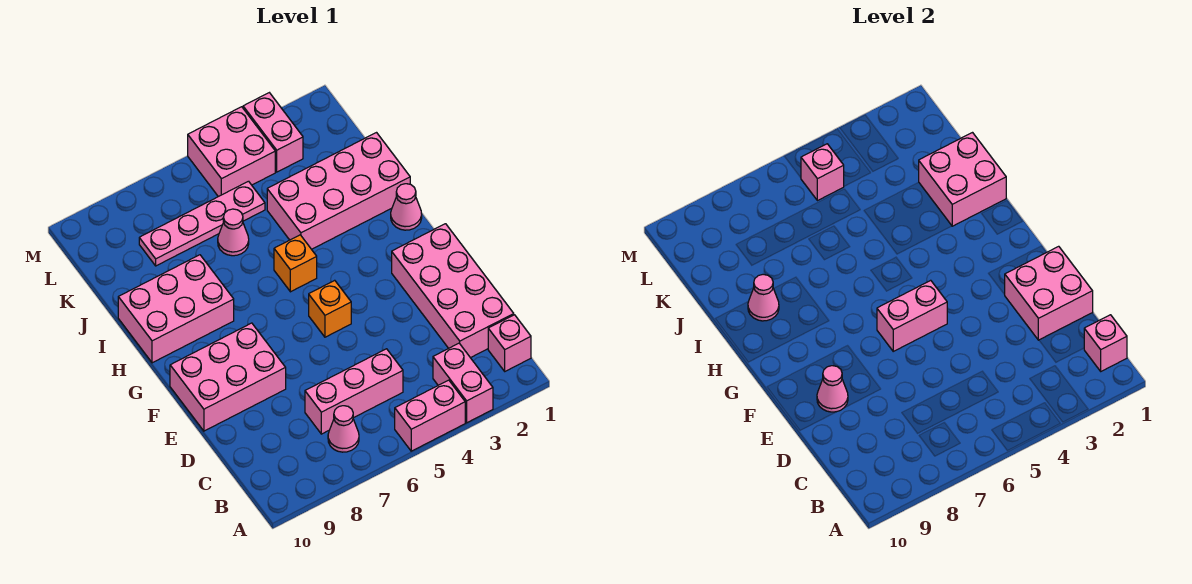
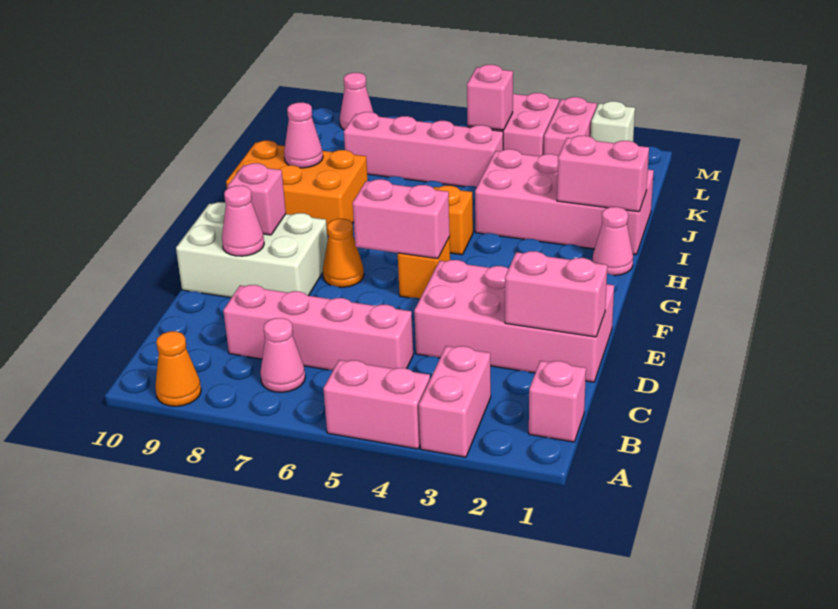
none -> orange 1x1 cone [155,331,201,406]
pink 1x1 brick [1084,315,1127,371] -> pink 1x1 brick moved to [228,163,286,235]
pink 2x4 brick [392,224,514,358] -> pink 2x4 brick turned to [414,260,614,382]
pink 1x3 brick [305,349,403,434] -> pink 1x4 brick [223,285,413,370]
pink 2x2 brick [1004,246,1093,340] -> pink 1x2 brick [505,251,607,337]
pink 2x3 brick [170,323,286,431] -> white 2x3 brick [176,202,328,298]
none -> orange 1x1 cone [323,219,364,287]
pink 2x3 brick [118,255,234,363] -> orange 2x3 brick [226,141,368,236]
pink 2x2 brick [919,133,1006,226] -> pink 1x2 brick [557,136,649,212]
pink 1x1 cone [218,209,249,256] -> pink 1x1 cone moved to [340,73,373,130]
pink 1x4 plate [139,181,265,266] -> pink 1x4 brick [344,112,503,187]
none -> white 1x1 brick [591,101,635,143]

